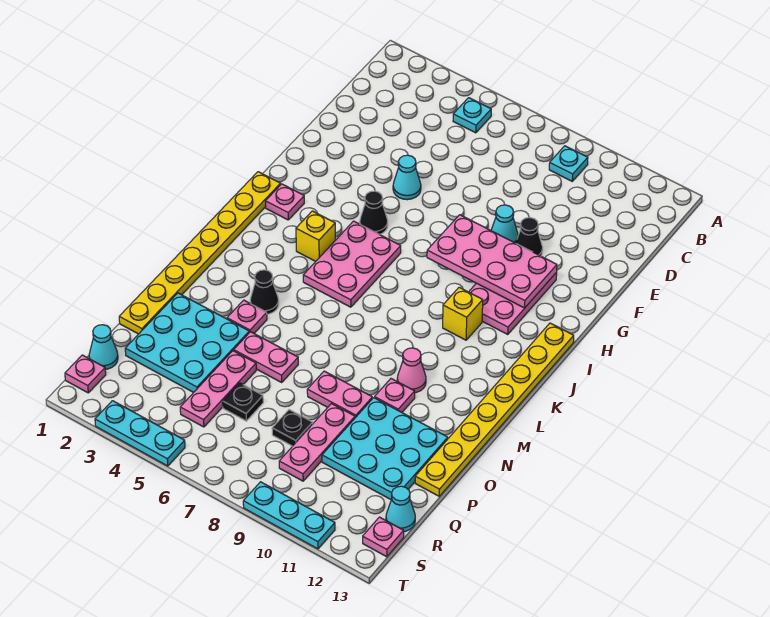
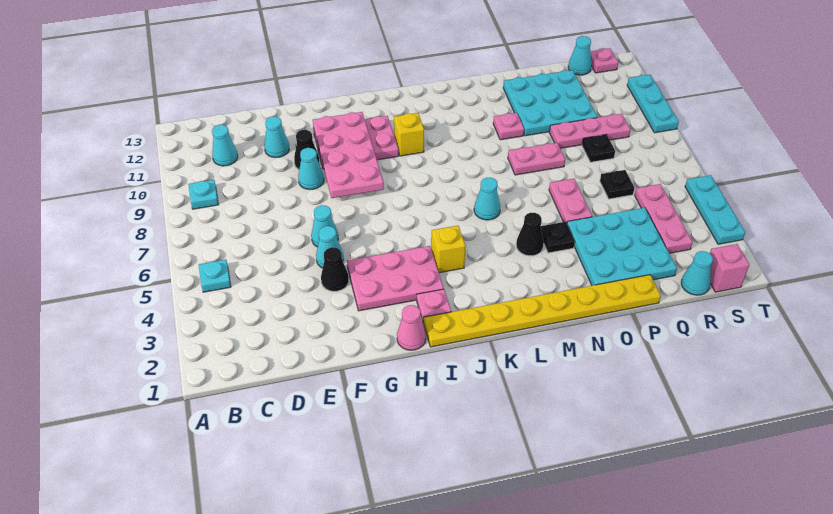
none -> cyan 1x1 cone [212,125,238,166]
none -> cyan 1x1 cone [264,117,289,158]
none -> cyan 1x1 cone [311,205,338,247]
black 1x1 cone [360,191,388,235] -> black 1x1 cone moved to [321,247,349,291]
pink 2x3 plate [303,221,401,307] -> pink 2x3 plate moved to [347,246,444,311]
yellow 1x8 plate [415,323,574,496] -> none
none -> cyan 1x1 cone [474,178,500,220]
pink 1x1 cone [397,348,426,393] -> pink 1x1 cone moved to [397,305,426,350]
pink 1x1 plate [227,300,267,333] -> black 1x1 plate [541,222,575,253]
pink 1x2 plate [307,371,372,418] -> pink 1x2 plate turned to [508,143,565,175]
pink 1x3 plate [180,351,256,427] -> pink 1x3 plate turned to [635,184,693,253]
pink 1x1 plate [65,355,106,393] -> pink 1x1 brick [710,244,749,292]

